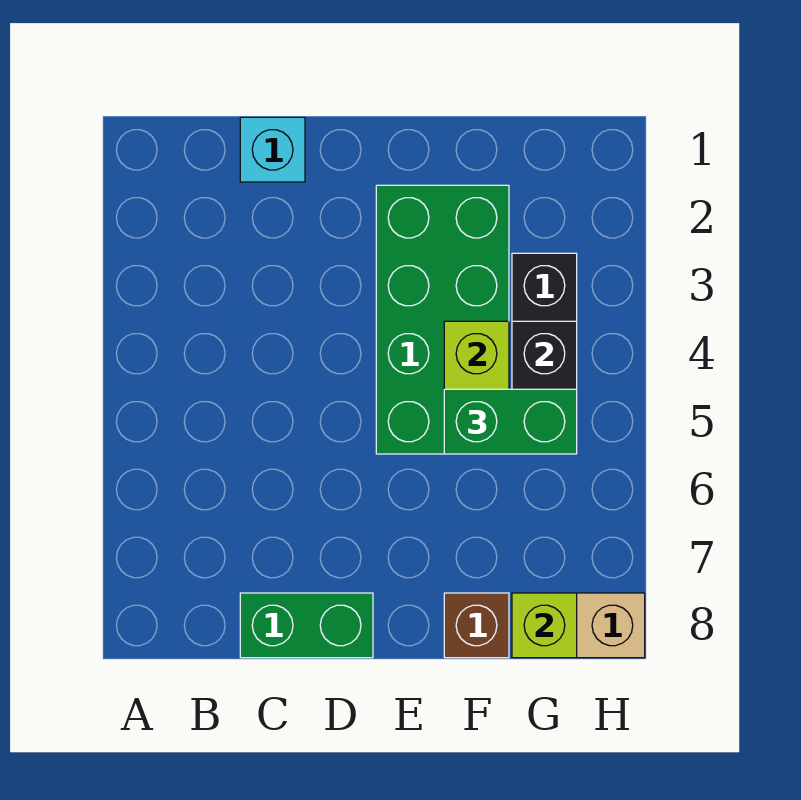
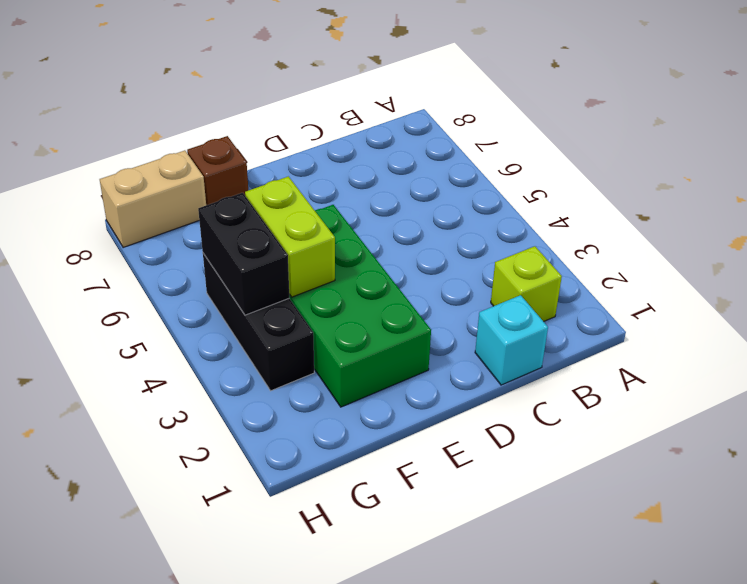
green 1x2 brick [240,593,373,658] -> none
green 1x2 brick [444,389,577,454] -> none
lime 1x1 brick [512,593,577,658] -> lime 1x1 brick moved to [491,246,562,322]

